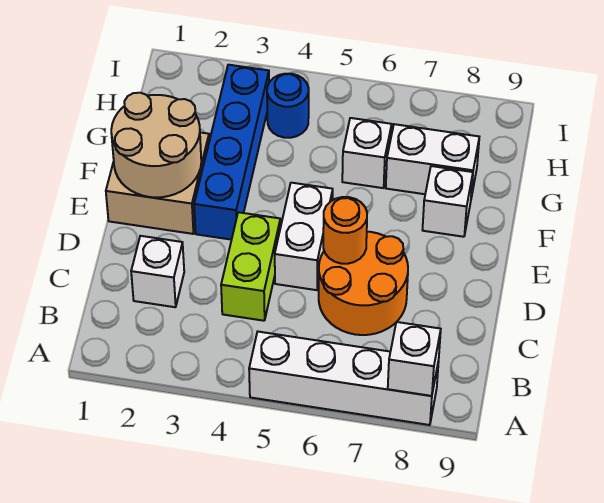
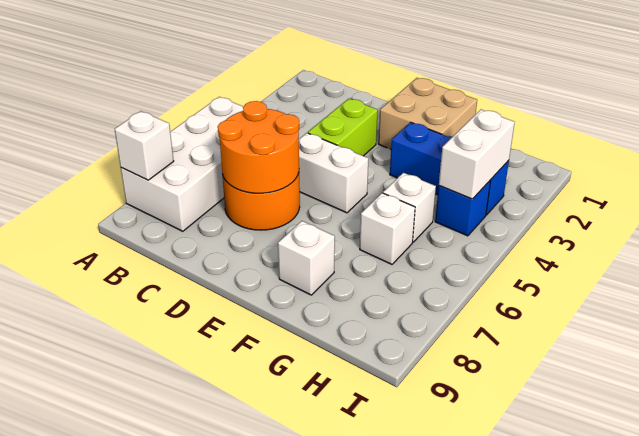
white 1x4 brick [249,332,439,425] -> white 2x4 brick [121,97,243,231]
white 1x1 brick [131,236,184,307] -> white 1x1 brick moved to [383,173,436,242]
lime 1x2 brick [221,212,280,321] -> lime 1x2 brick turned to [308,99,378,156]
orange 1x1 round brick [323,197,367,264] -> orange 2x2 round brick [218,101,299,193]
tan 2x2 round brick [111,93,201,197] -> none
blue 1x4 brick [194,65,269,240] -> blue 1x3 brick [390,122,509,215]
white 1x2 brick [386,124,479,197] -> white 1x2 brick moved to [439,110,515,199]
blue 1x1 round brick [267,74,309,138] -> blue 1x1 brick [435,180,491,236]

